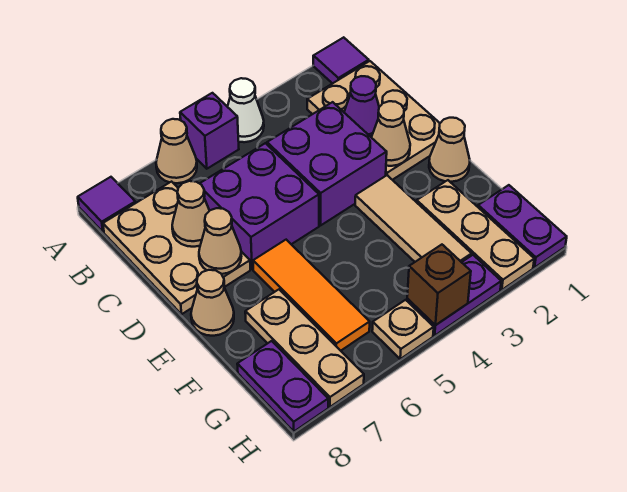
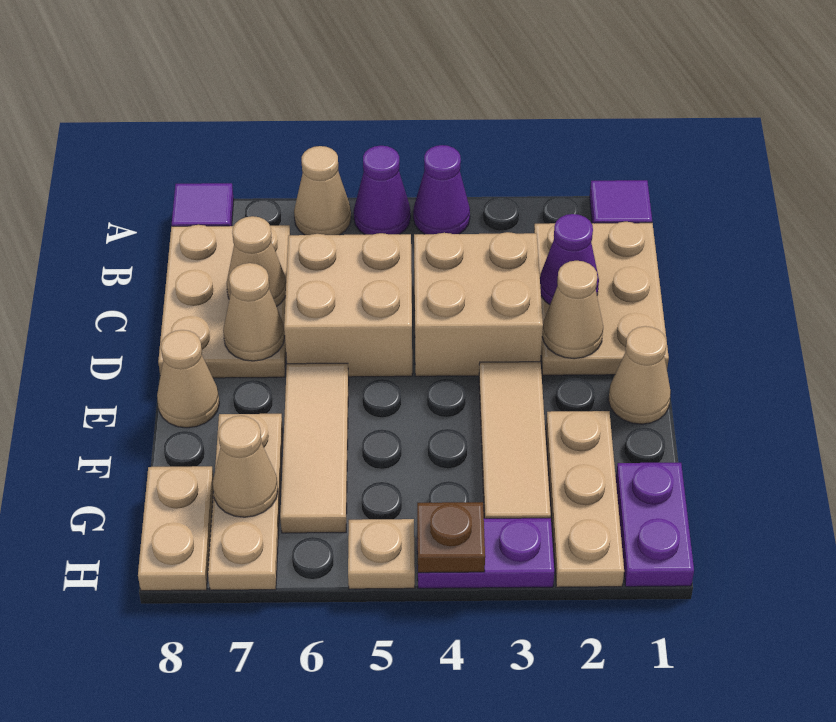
white 1x1 cone [228,78,264,142] -> purple 1x1 cone [413,145,470,234]
purple 1x1 brick [180,93,239,169] -> purple 1x1 cone [354,146,411,235]
purple 2x2 brick [267,102,387,225] -> tan 2x2 brick [414,232,543,376]
purple 2x2 brick [200,143,319,269] -> tan 2x2 brick [284,233,412,377]
orange 1x3 tile [253,240,370,351] -> tan 1x3 tile [280,363,349,533]
none -> tan 1x1 cone [213,416,278,517]
purple 1x2 plate [237,341,328,432] -> tan 1x2 plate [138,466,214,591]
brown 1x1 brick [407,245,471,325] -> brown 1x1 plate [417,502,485,573]

